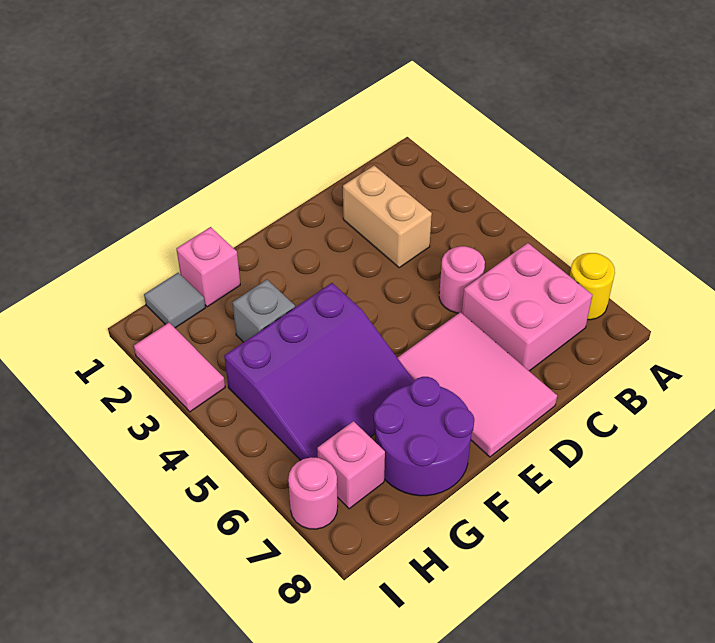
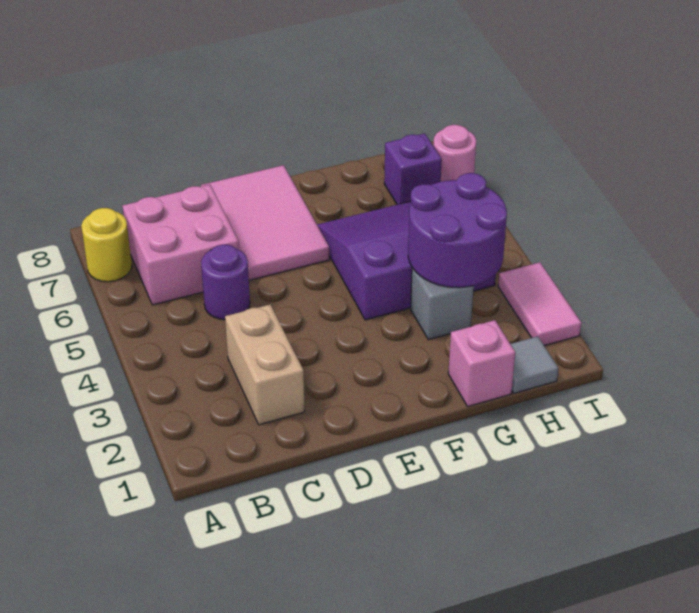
pink 1x1 round brick [439,246,485,313] -> purple 1x1 round brick [201,245,250,320]
purple 2x2 round brick [374,377,475,496] -> purple 2x2 round brick moved to [408,173,507,288]
pink 1x1 brick [317,421,385,509] -> purple 1x1 brick [384,133,442,205]

